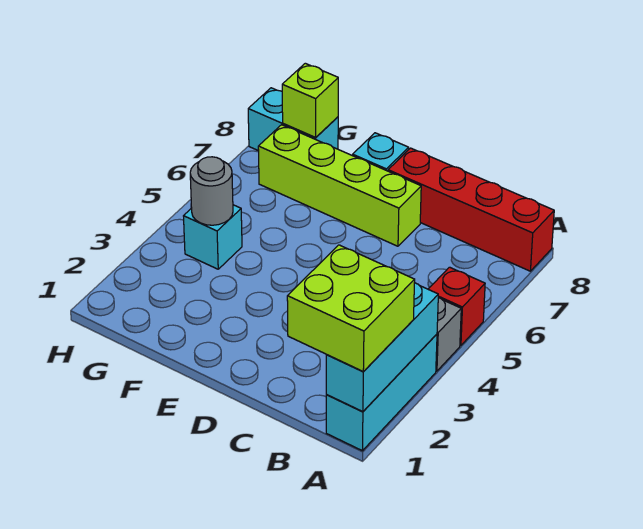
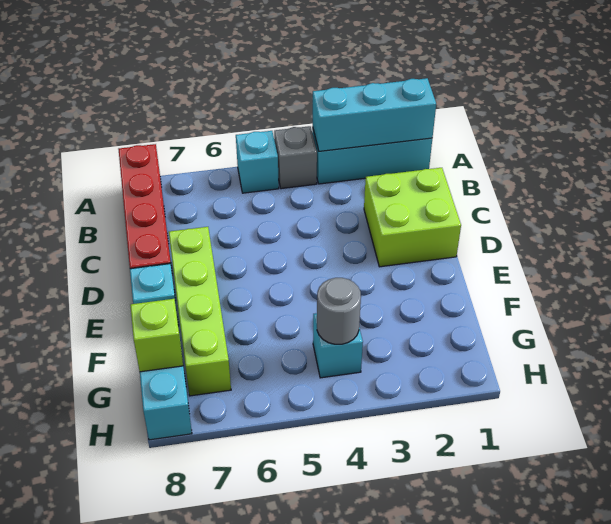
lime 2x2 brick [287,245,415,372] -> lime 2x2 brick moved to [364,168,461,267]
red 1x1 brick [428,267,485,346] -> cyan 1x1 brick [236,131,279,193]

